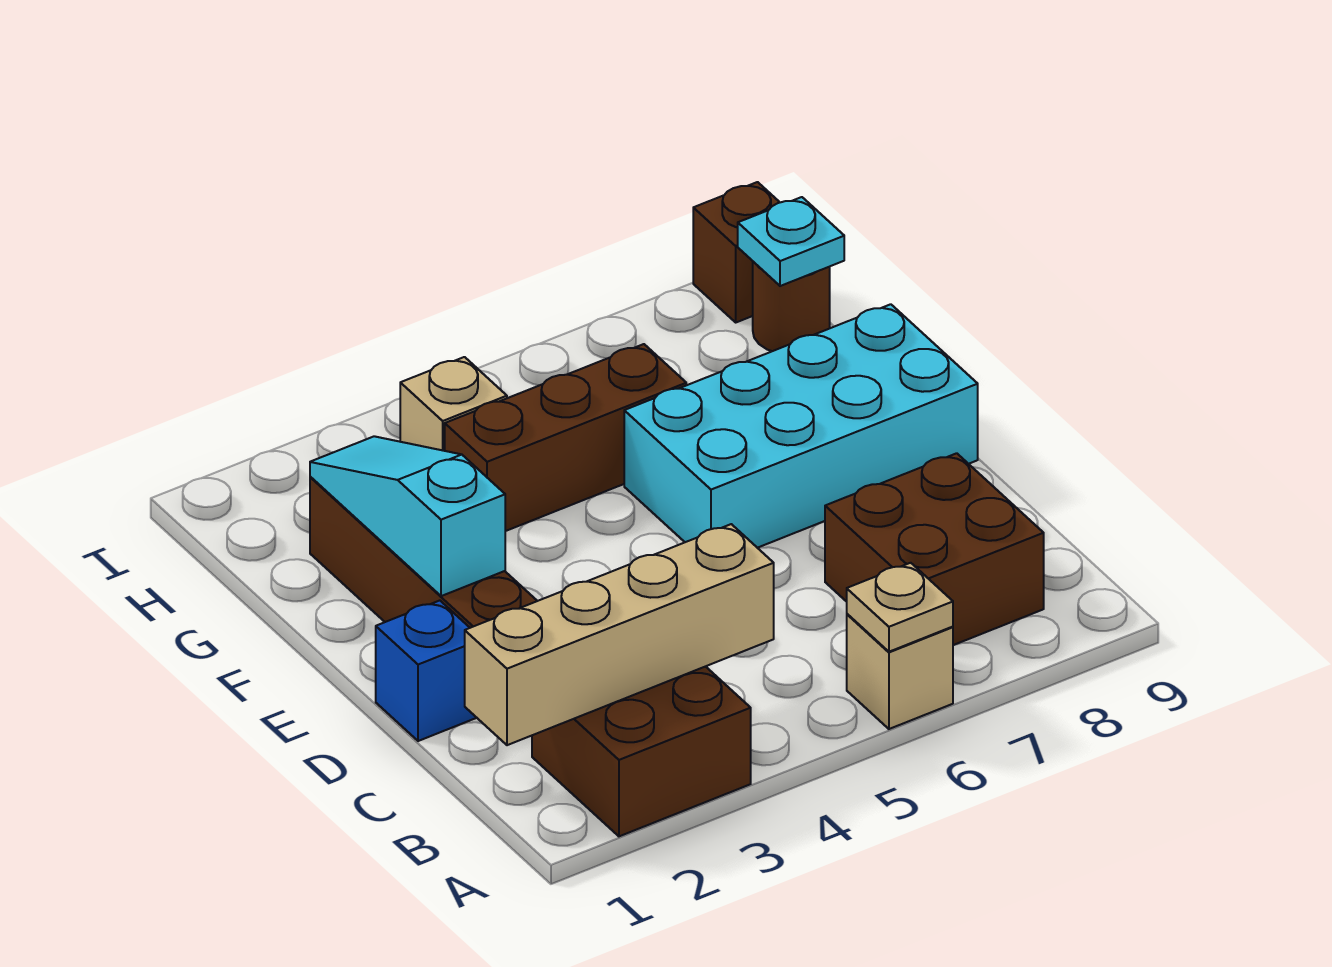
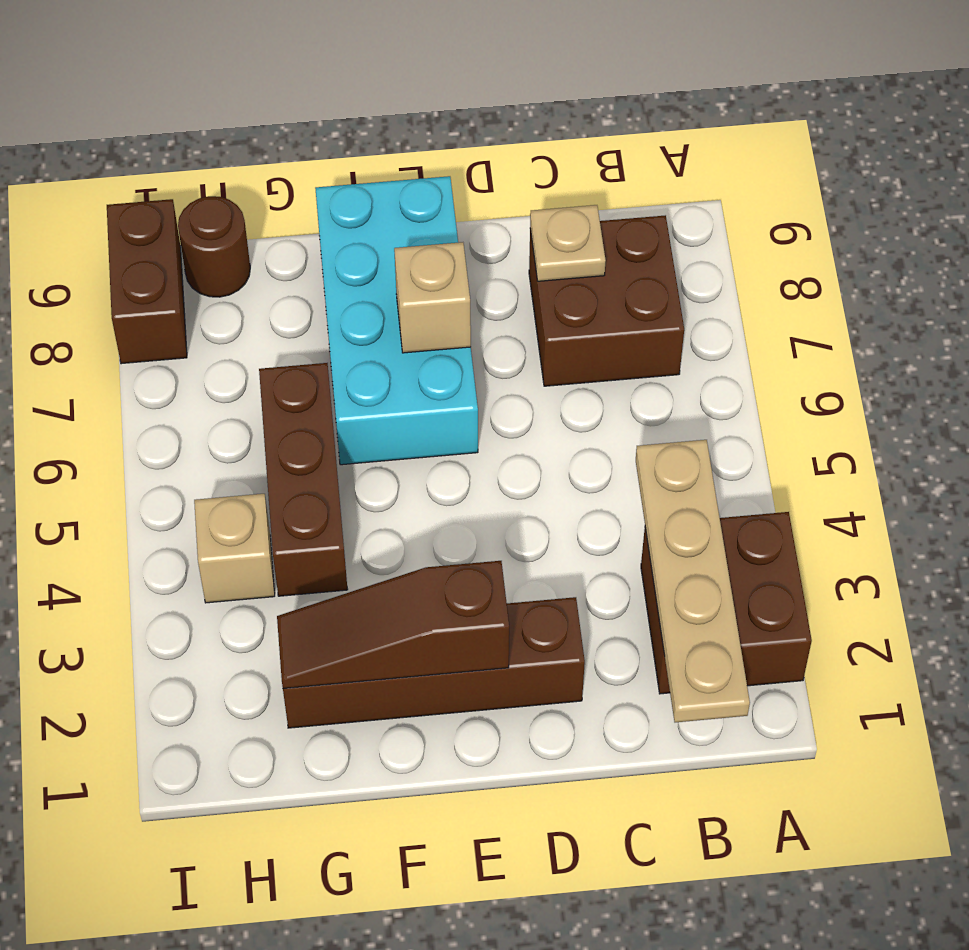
tan 1x1 brick [847,614,953,729] -> tan 1x1 brick moved to [394,242,471,353]
tan 1x1 plate [847,563,953,652] -> tan 1x1 plate moved to [530,205,606,281]
tan 1x4 brick [465,524,774,745] -> tan 1x4 plate [636,440,750,722]
blue 1x1 brick [376,601,477,741] -> none
cyan 1x3 slope [310,436,505,596] -> brown 1x3 slope [277,561,509,689]
cyan 1x1 plate [738,197,844,286] -> none
brown 1x1 brick [693,182,780,322] -> brown 1x2 brick [107,199,187,364]

